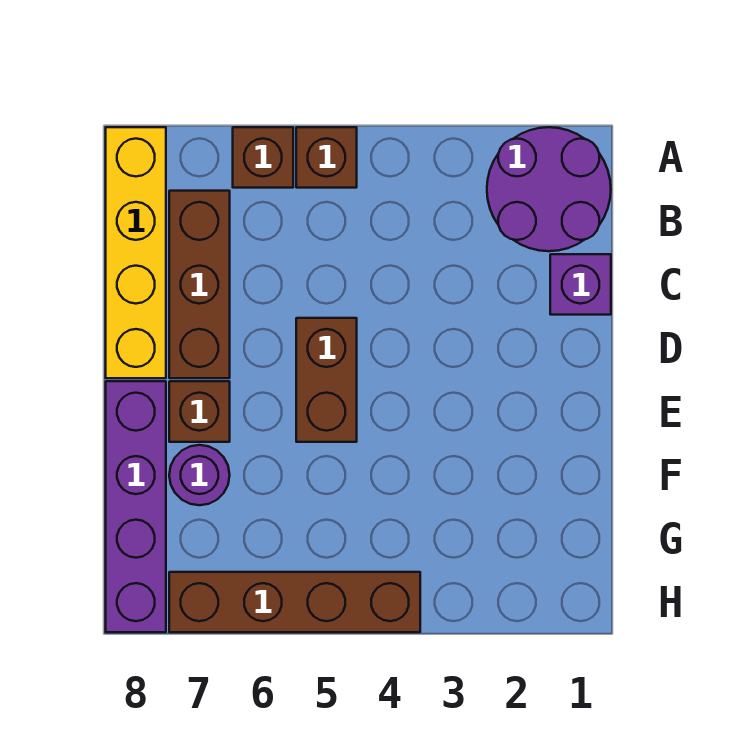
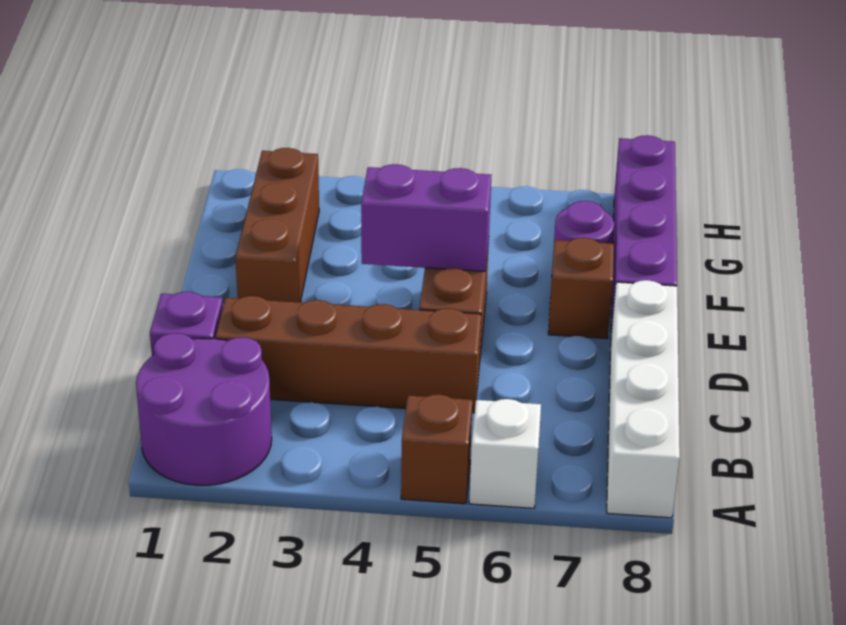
brown 1x1 brick [233,127,293,188] -> white 1x1 brick [469,399,541,508]
yellow 1x4 brick [106,127,166,378] -> white 1x4 brick [607,280,680,518]
brown 1x3 brick [169,191,230,378] -> brown 1x3 brick moved to [236,148,319,302]
none -> purple 1x2 brick [361,164,491,271]
brown 1x4 brick [169,572,420,632] -> brown 1x4 brick moved to [216,296,481,413]

